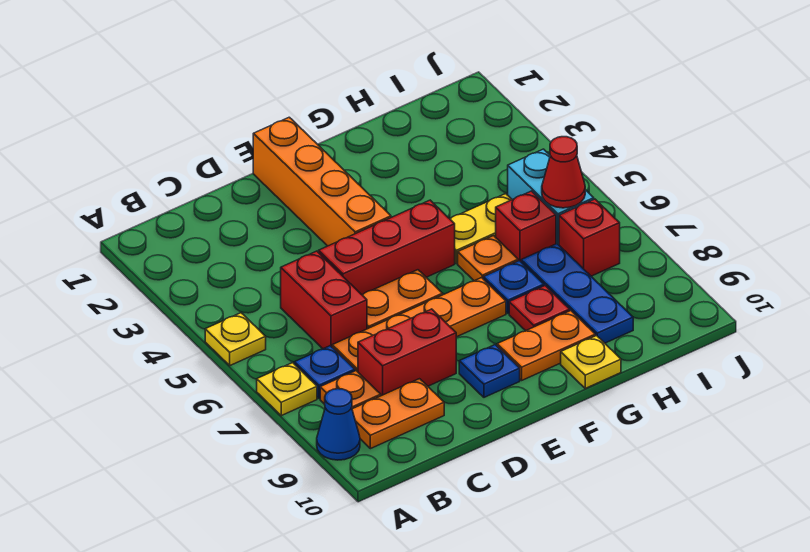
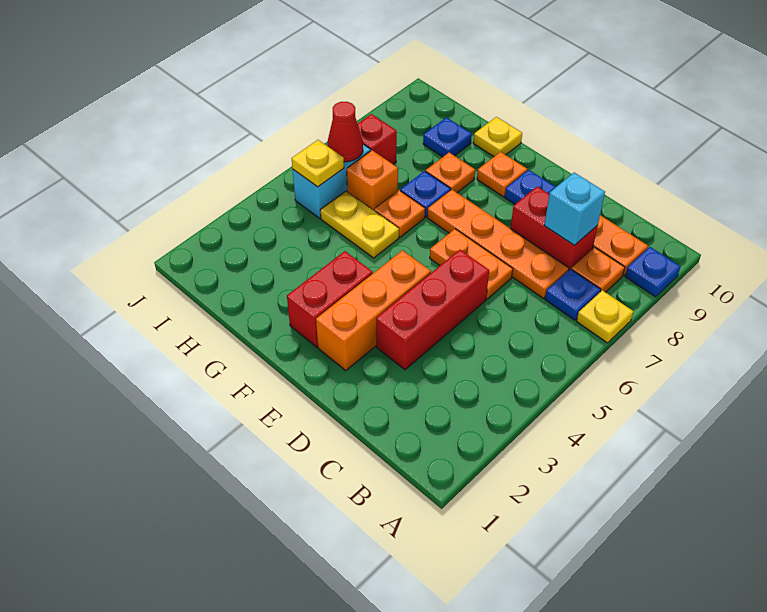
yellow 1x1 plate [205,313,266,365] -> yellow 1x1 plate moved to [292,140,344,187]
blue 1x1 cone [317,389,360,460] -> blue 1x1 plate [625,247,681,297]
red 1x2 brick [281,251,367,349] -> red 1x2 brick moved to [287,251,373,347]
none -> cyan 1x1 brick [544,173,605,245]
red 1x3 brick [319,200,455,295] -> red 1x3 brick turned to [376,250,489,370]
orange 1x4 brick [253,117,391,246] -> orange 1x3 brick [316,250,431,371]
orange 1x2 plate [497,311,595,380] -> orange 1x1 plate [477,152,527,197]
red 1x1 plate [509,286,570,331] -> orange 1x1 plate [426,153,475,193]
red 1x1 brick [496,191,556,261] -> orange 1x1 brick [347,150,398,210]
blue 1x3 plate [521,244,633,343] -> blue 1x1 plate [423,117,472,157]

